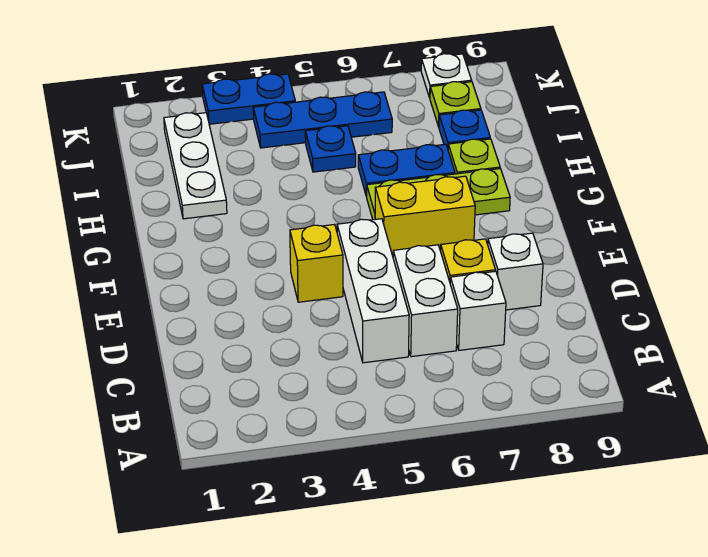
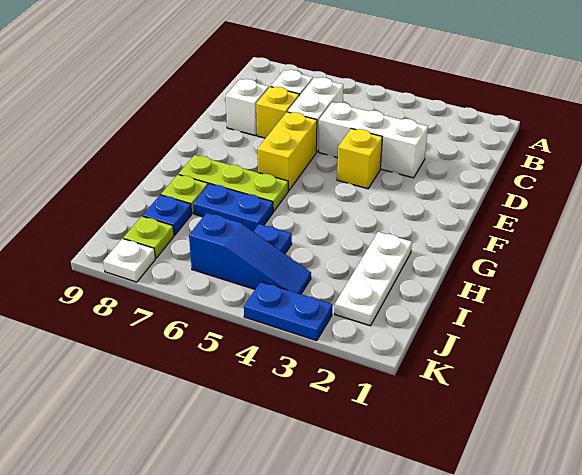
white 1x3 brick [337,219,409,363] -> white 1x3 brick turned to [319,102,428,178]
yellow 1x2 brick [375,176,475,256] -> yellow 1x2 brick turned to [258,112,317,191]
blue 1x3 plate [253,92,392,148] -> blue 1x3 slope [189,213,311,294]

